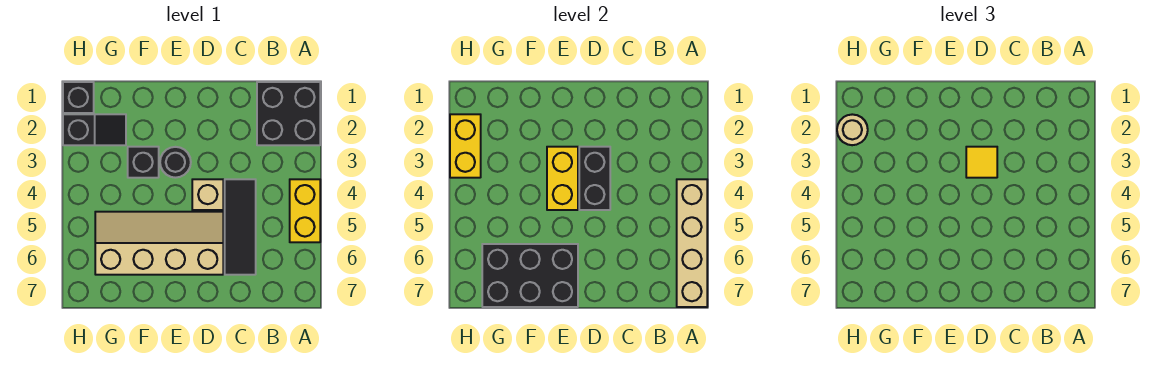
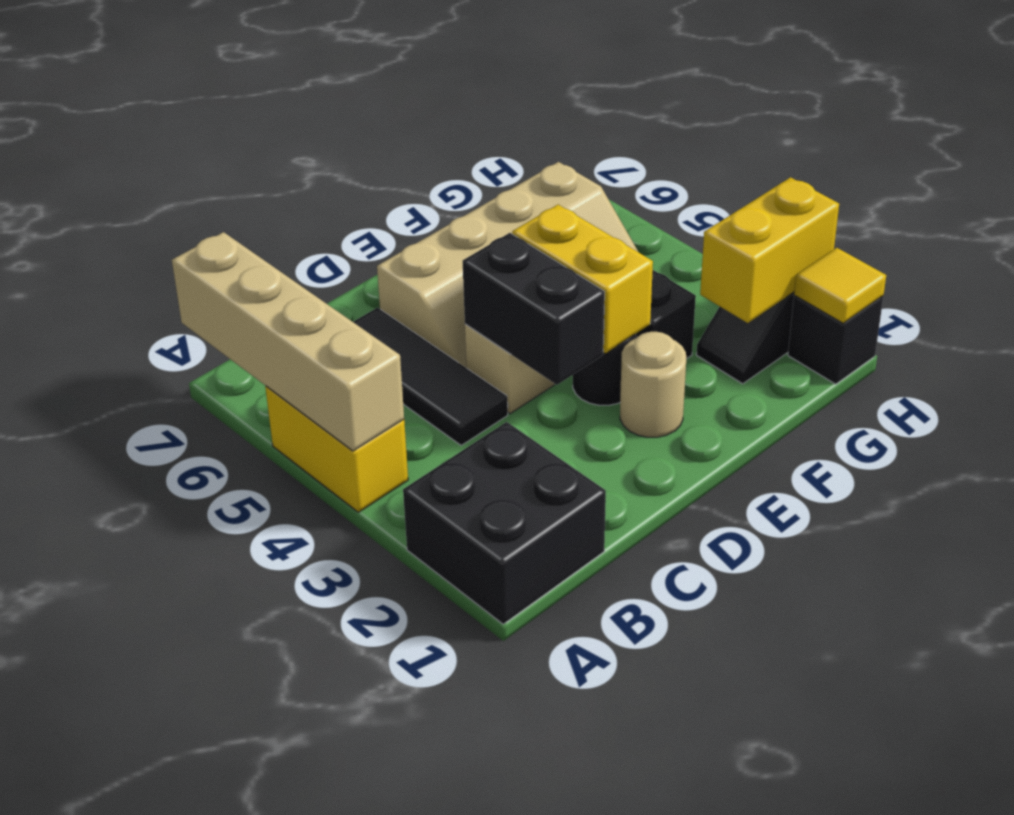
yellow 1x1 tile [966,147,997,178] -> yellow 1x1 tile moved to [794,248,886,323]
black 2x3 brick [482,244,578,307] -> none
yellow 1x2 brick [450,114,481,178] -> yellow 1x2 brick turned to [700,177,839,323]
tan 1x1 round brick [837,114,868,145] -> tan 1x1 round brick moved to [620,332,686,437]

